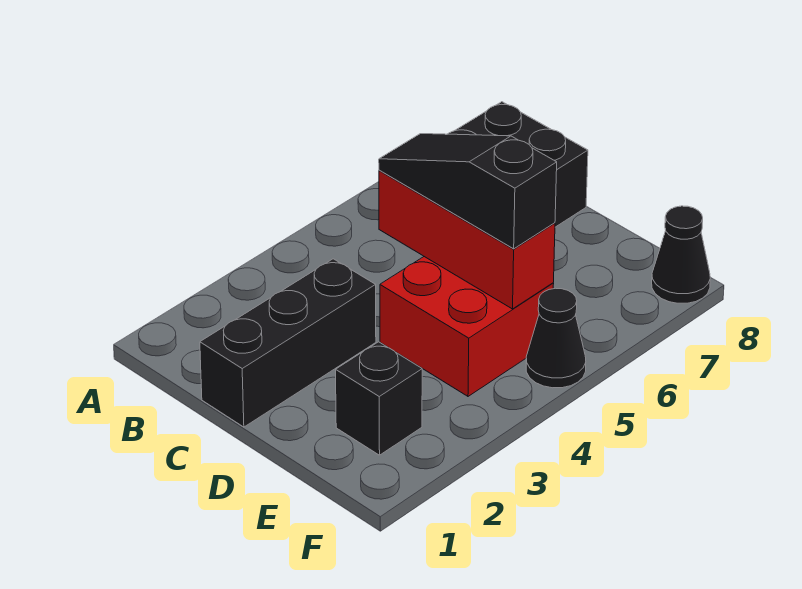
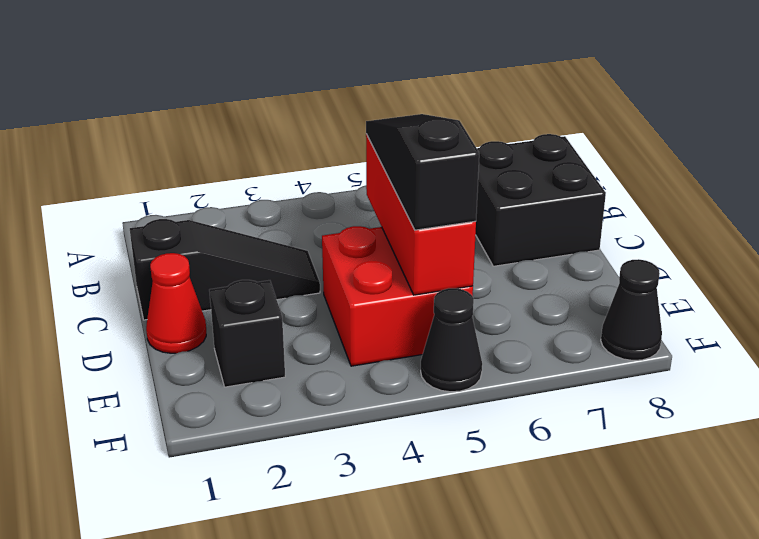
black 1x3 brick [200,259,376,427] -> black 1x3 slope [130,219,320,320]
none -> red 1x1 cone [146,253,206,353]

